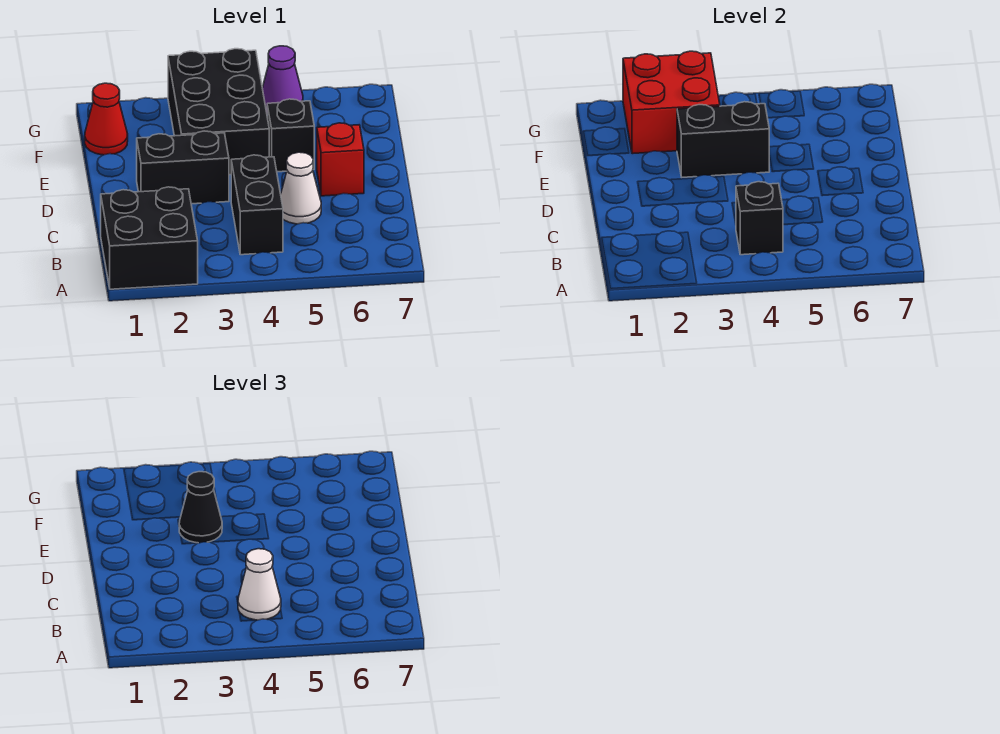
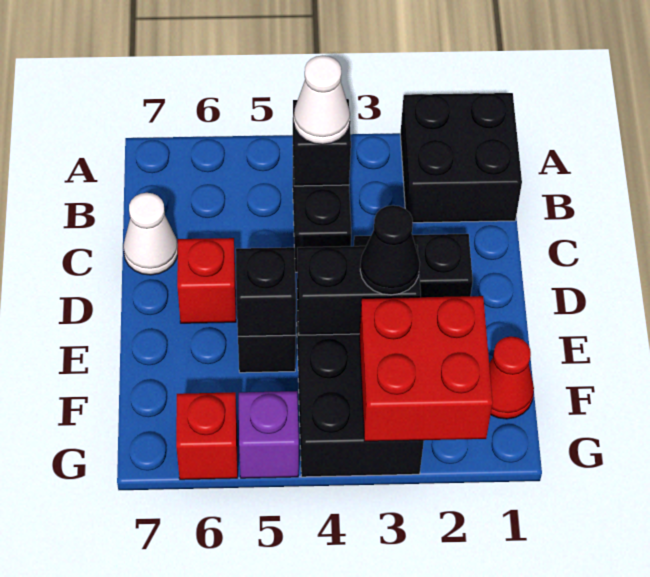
white 1x1 cone [281,152,321,224] -> white 1x1 cone moved to [123,193,178,275]
none -> black 1x1 brick [236,247,296,336]
purple 1x1 cone [262,46,303,112] -> purple 1x1 brick [239,391,299,478]
none -> red 1x1 brick [176,392,238,480]

